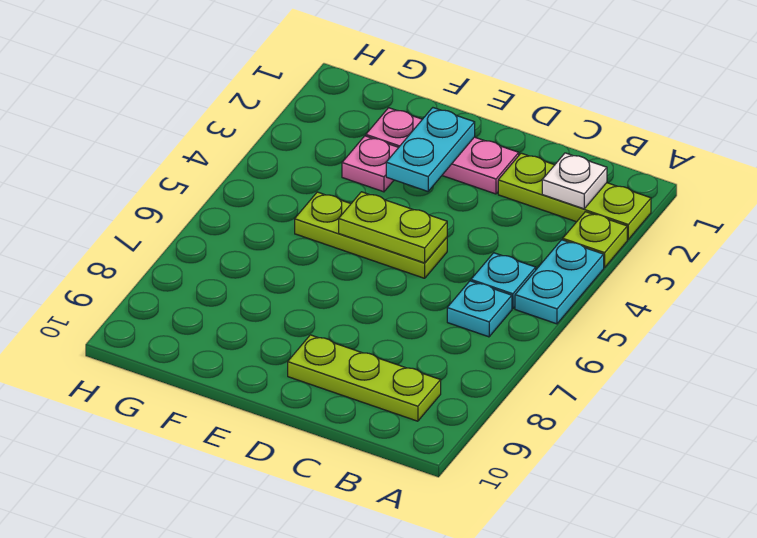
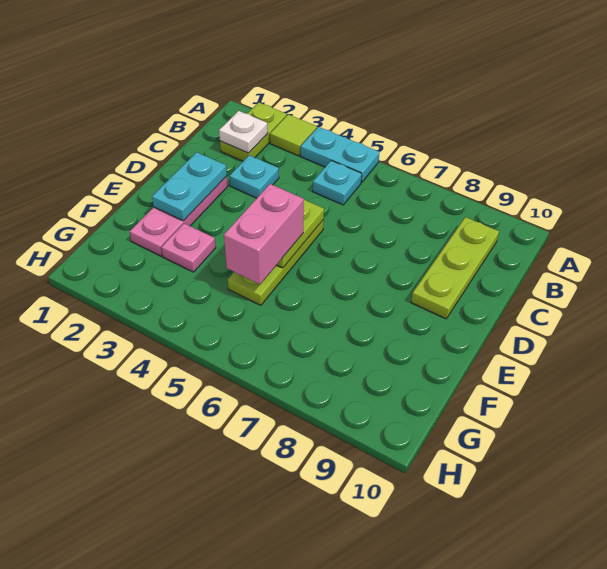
lime 1x3 plate [498,153,651,239] -> lime 1x2 plate [220,102,287,161]
lime 1x1 plate [563,212,627,268] -> lime 1x1 tile [270,114,317,156]
cyan 1x1 plate [447,281,512,337] -> cyan 1x1 plate moved to [229,155,279,198]
cyan 1x2 plate [386,108,475,191] -> cyan 1x2 plate turned to [152,152,227,221]
none -> pink 1x2 brick [224,184,304,284]

